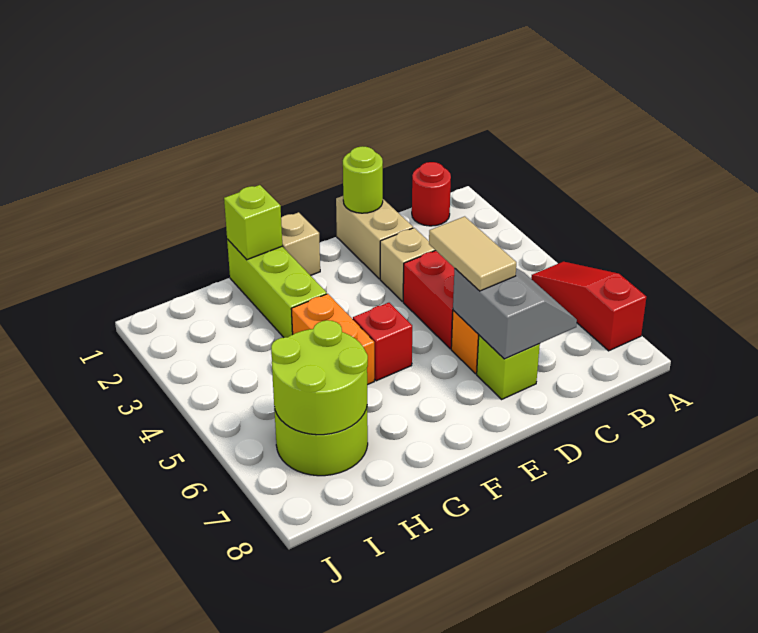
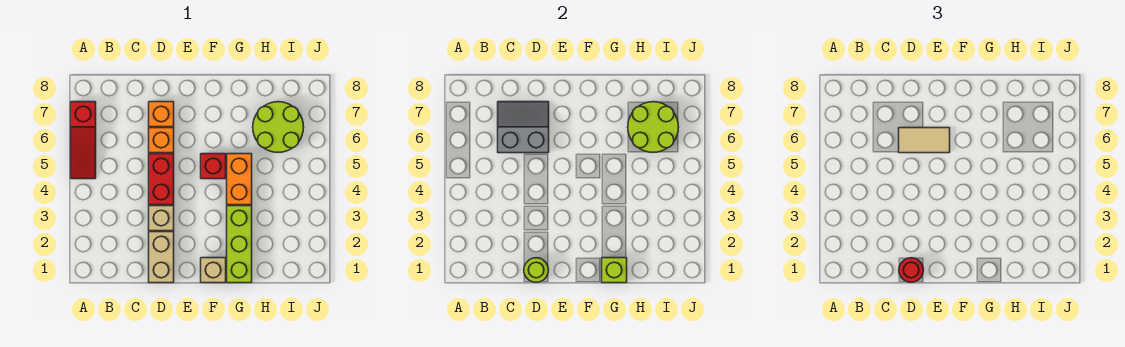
red 1x1 round brick [412,162,451,226] -> red 1x1 round brick moved to [899,258,923,282]
grey 2x2 slope [453,268,577,359] -> grey 2x2 slope turned to [498,102,549,153]
tan 1x2 tile [429,216,516,291] -> tan 1x2 tile turned to [899,128,950,153]
lime 1x1 brick [477,335,540,399] -> orange 1x1 brick [149,102,174,127]

